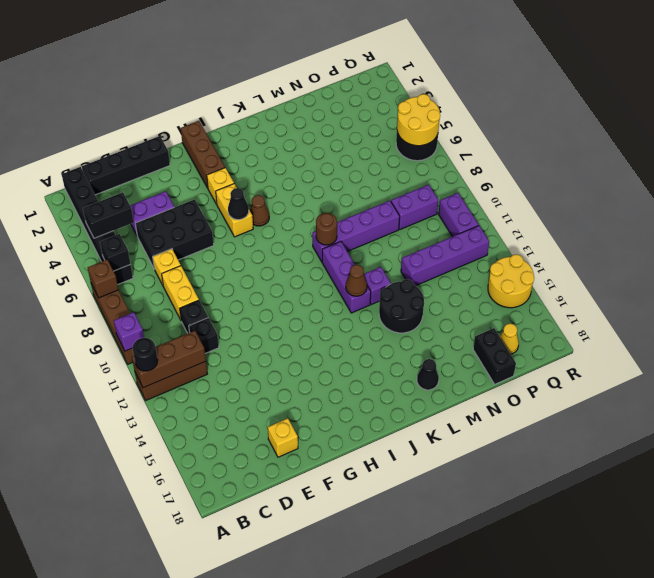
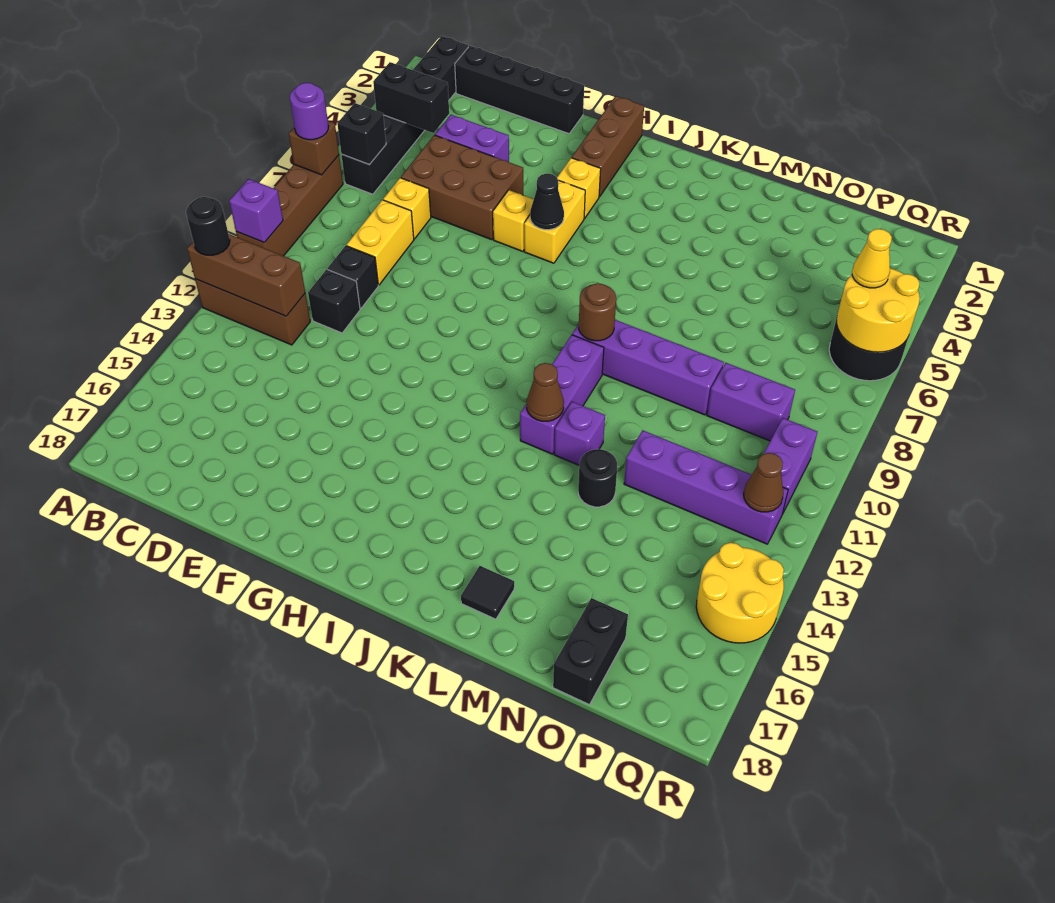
none -> purple 1x1 round brick [290,83,329,140]
black 2x3 brick [135,200,214,268] -> brown 2x3 brick [401,135,523,240]
yellow 1x1 brick [268,418,298,457] -> yellow 1x1 brick moved to [493,190,534,251]
brown 1x1 cone [250,195,269,226] -> brown 1x1 cone moved to [744,453,784,512]
black 2x2 round brick [379,279,424,333] -> black 1x1 round brick [578,449,617,507]
black 1x1 cone [417,359,439,390] -> black 1x1 tile [461,566,514,619]
yellow 1x1 cone [500,324,519,354] -> yellow 1x1 cone moved to [852,229,892,288]

